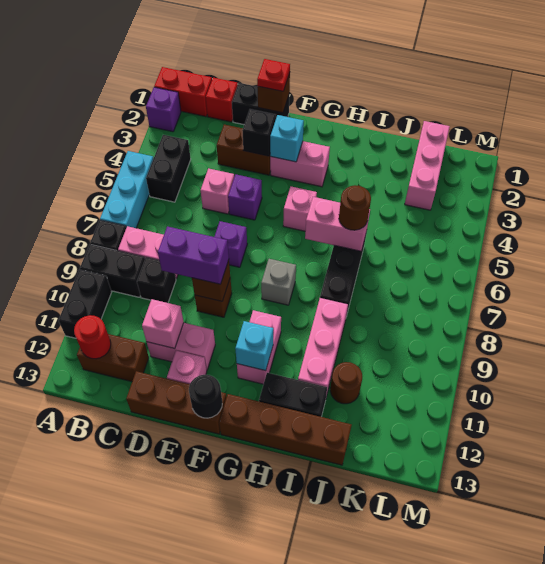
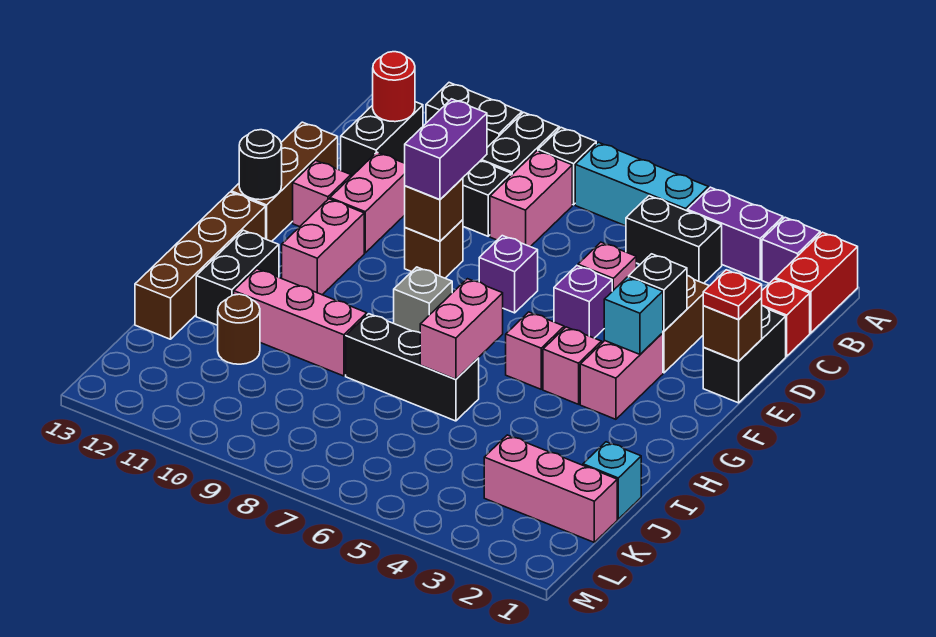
none -> purple 1x2 brick [687,187,783,280]
brown 1x2 brick [77,334,149,382] -> black 1x2 brick [341,102,423,177]
pink 1x1 brick [142,299,184,348] -> pink 1x1 brick moved to [543,327,602,404]
pink 1x2 brick [237,310,281,384] -> pink 1x2 brick turned to [282,199,364,295]
cyan 1x1 brick [235,321,273,371] -> cyan 1x1 brick moved to [583,442,641,519]
brown 1x1 round brick [339,185,371,230] -> none

